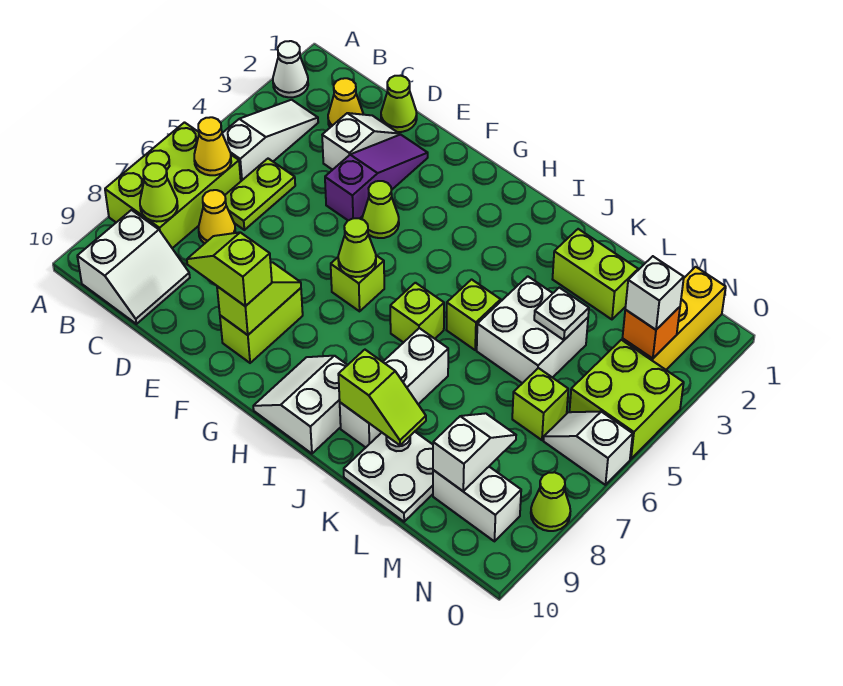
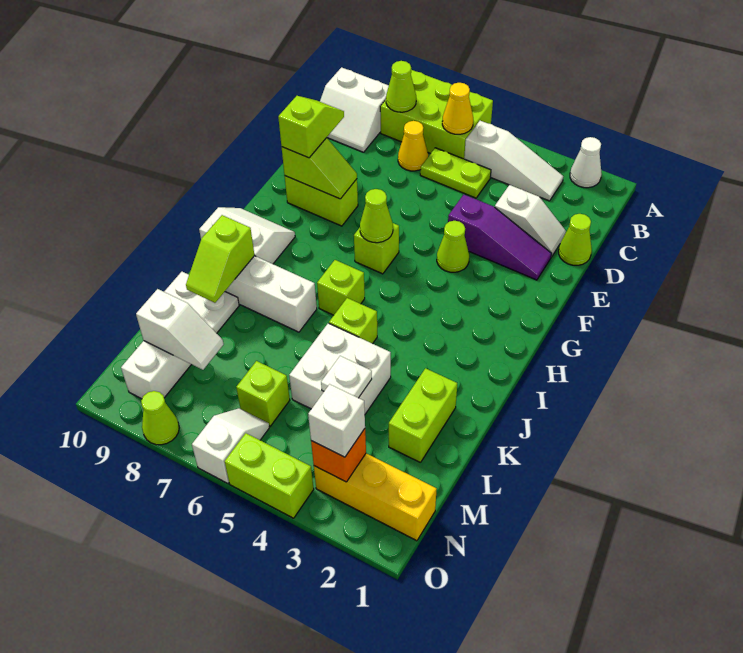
yellow 1x1 cone [328,78,363,127] -> none
lime 2x2 brick [570,340,684,459] -> lime 1x2 brick [225,433,314,518]

